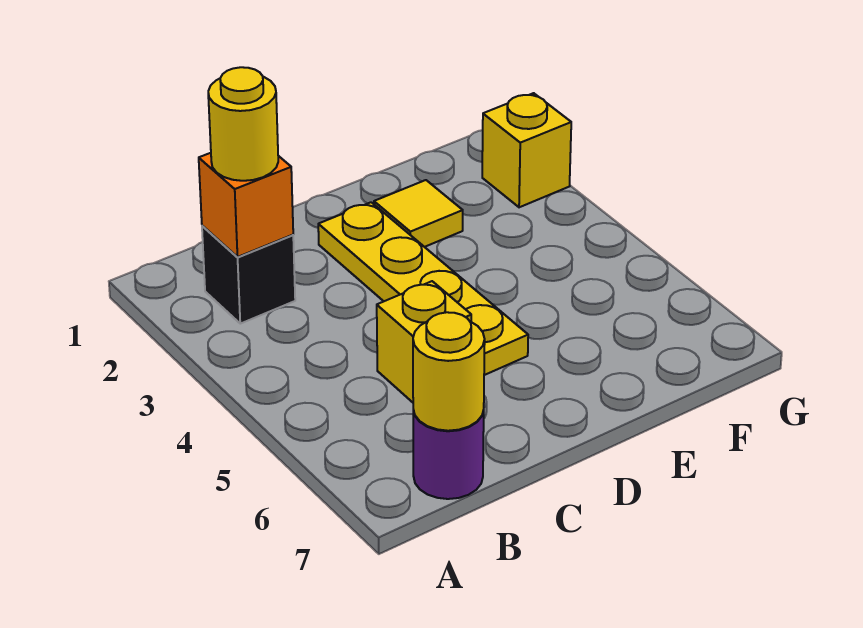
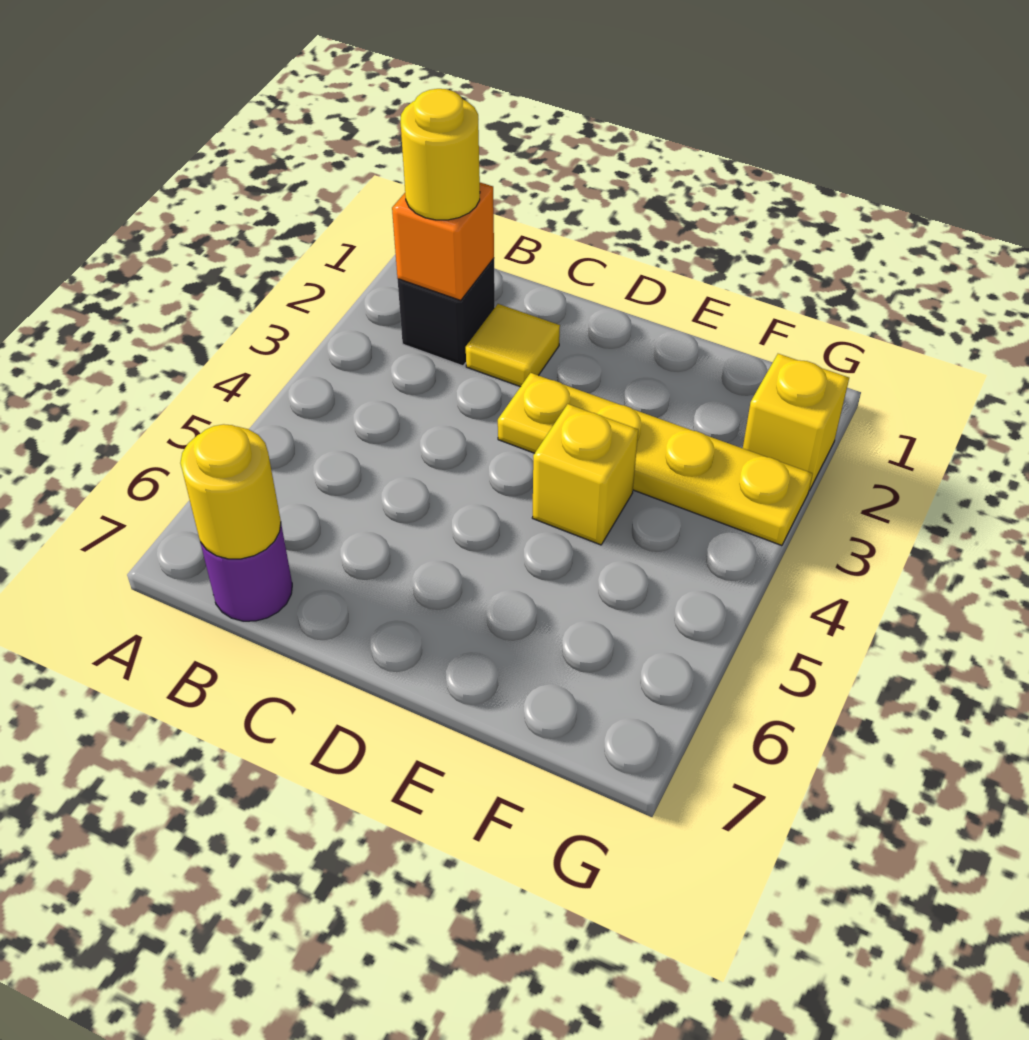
yellow 1x1 brick [377,281,471,402] -> yellow 1x1 brick moved to [532,404,638,545]
yellow 1x4 plate [318,202,528,375] -> yellow 1x4 plate turned to [498,373,812,546]
yellow 1x1 tile [374,180,463,247] -> yellow 1x1 tile moved to [466,304,560,387]

